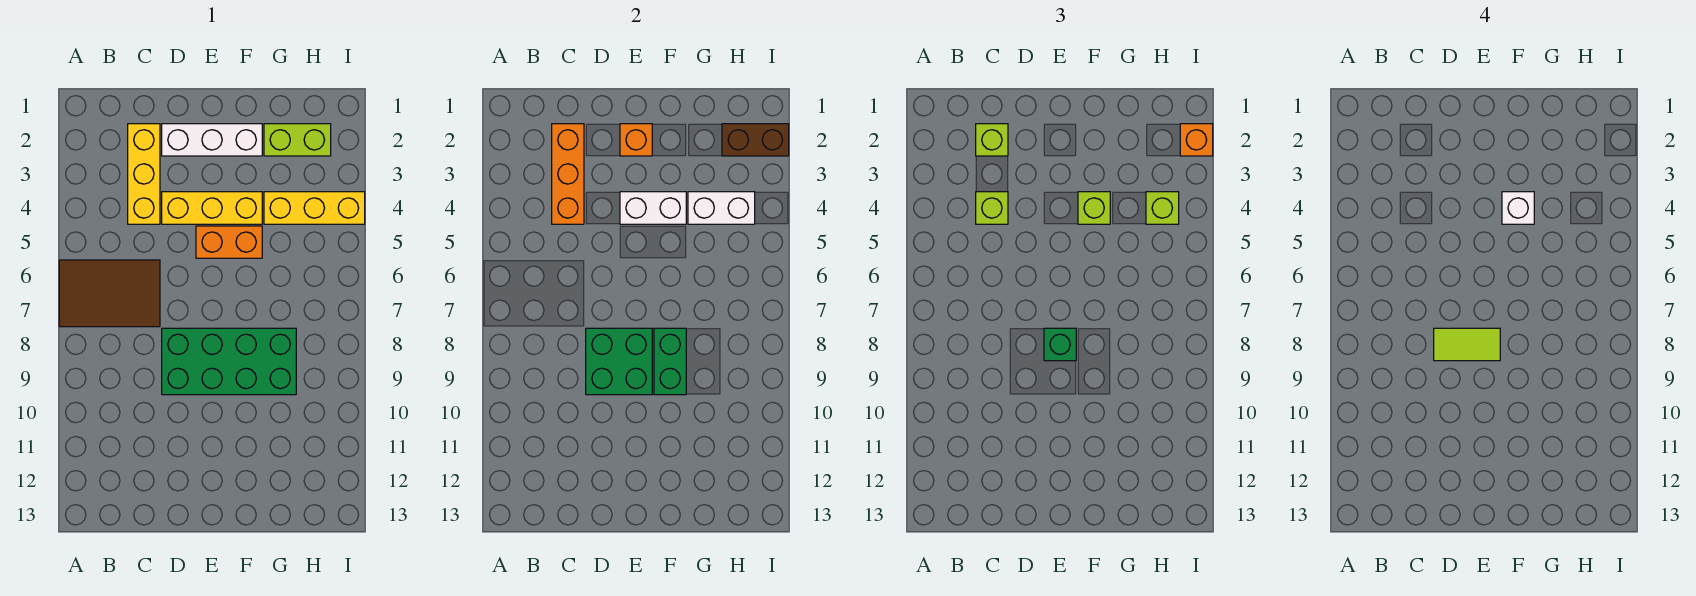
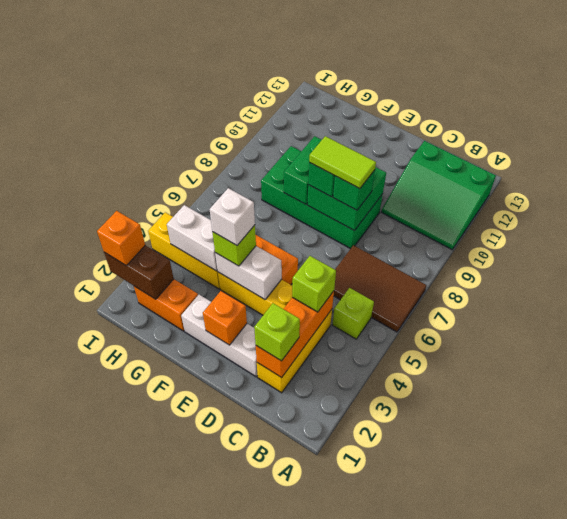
none -> green 3x3 slope [382,141,496,250]
none -> green 1x1 brick [333,170,375,210]
lime 1x2 brick [264,124,331,156] -> orange 1x2 brick [134,279,198,331]
lime 1x1 brick [1146,192,1179,224] -> lime 1x1 brick moved to [332,288,374,339]

